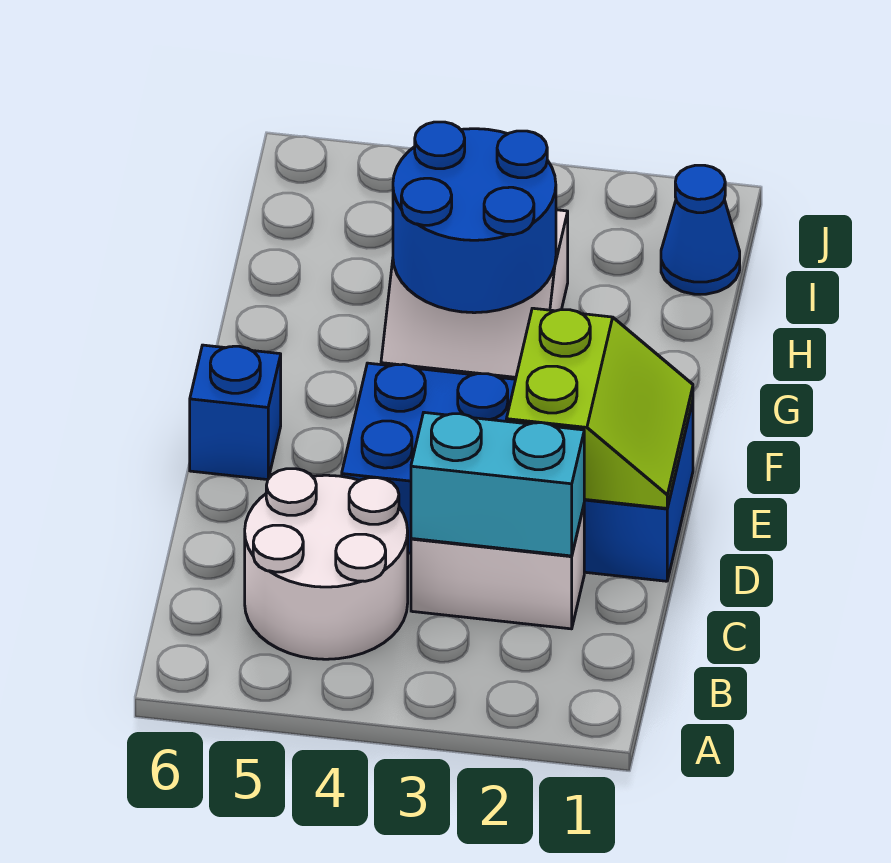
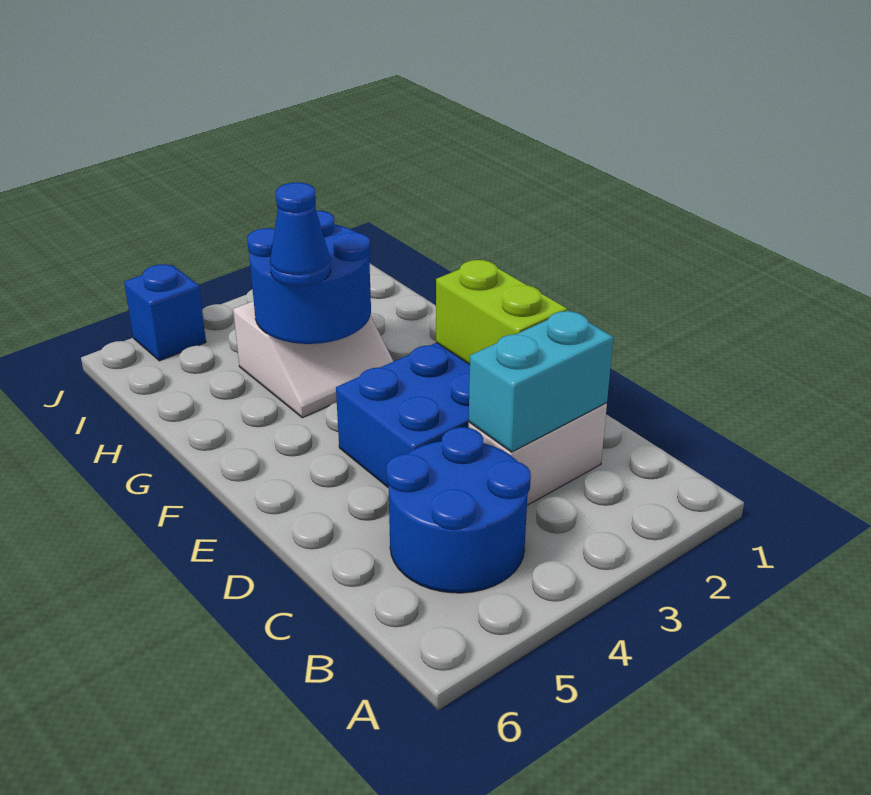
white 2x2 round brick [245,469,408,659] -> blue 2x2 round brick [386,427,531,593]
blue 1x1 brick [190,345,281,480] -> blue 1x1 brick moved to [124,264,206,361]
blue 1x1 cone [661,165,740,294] -> blue 1x1 cone moved to [270,182,331,286]

